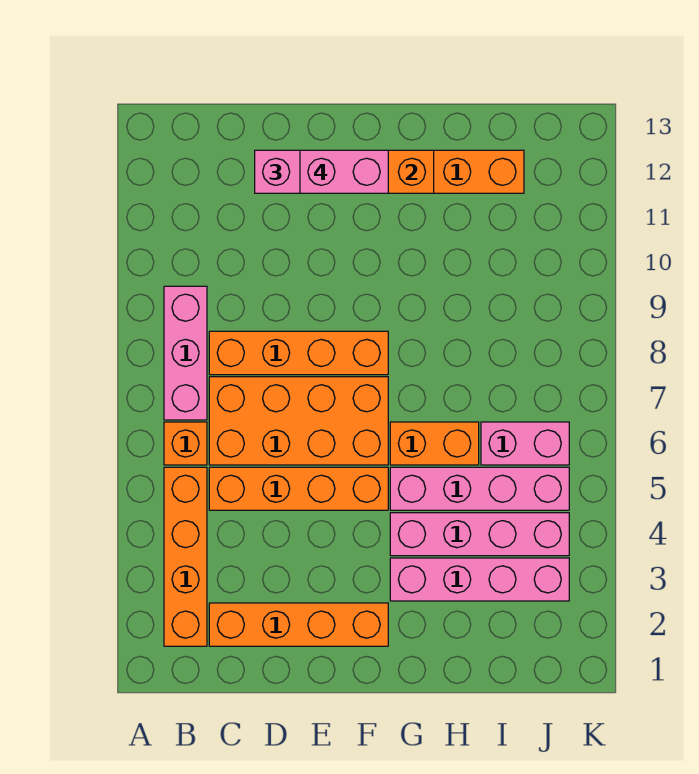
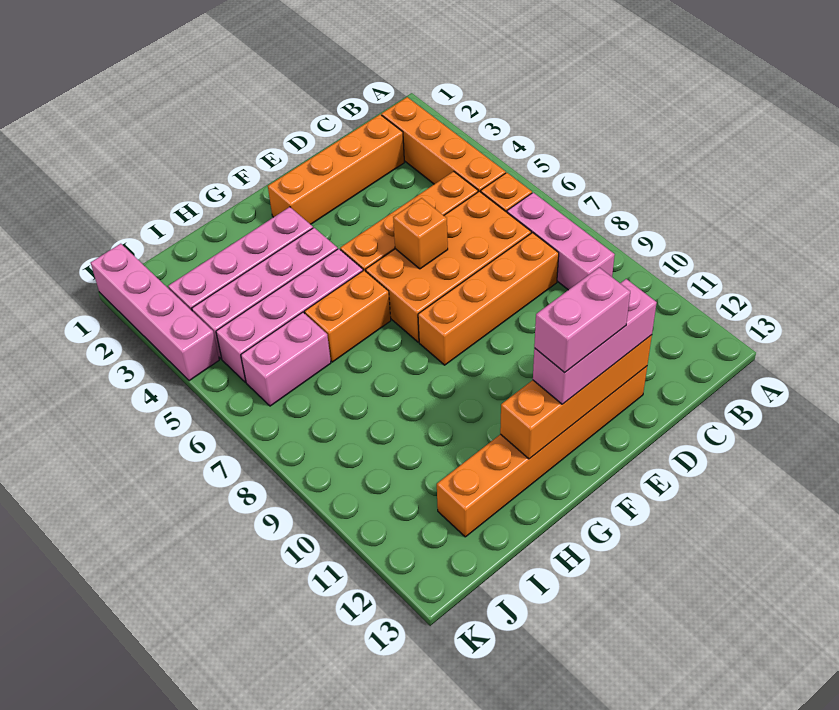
none -> orange 1x1 brick [393,198,448,269]
none -> pink 1x4 brick [91,244,219,381]

